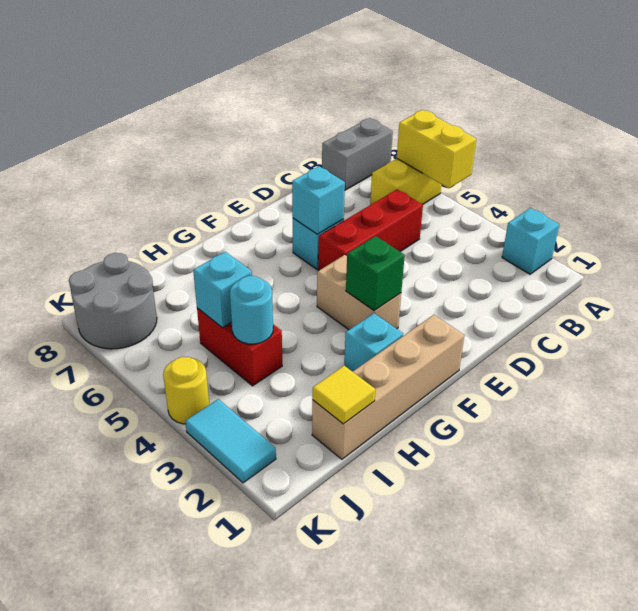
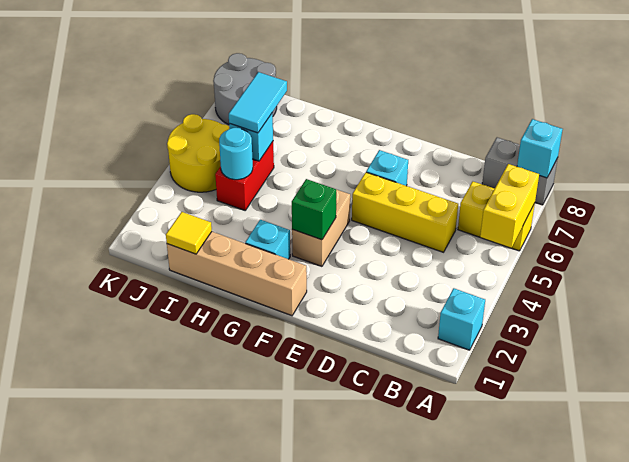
red 1x3 brick [318,189,423,271] -> yellow 1x3 brick [352,172,458,252]
cyan 1x1 brick [292,166,345,234] -> cyan 1x1 brick moved to [517,119,563,178]
cyan 1x2 tile [185,399,276,483] -> cyan 1x2 tile moved to [229,72,287,133]
yellow 1x1 round brick [163,357,209,424] -> yellow 2x2 round brick [167,114,229,192]

